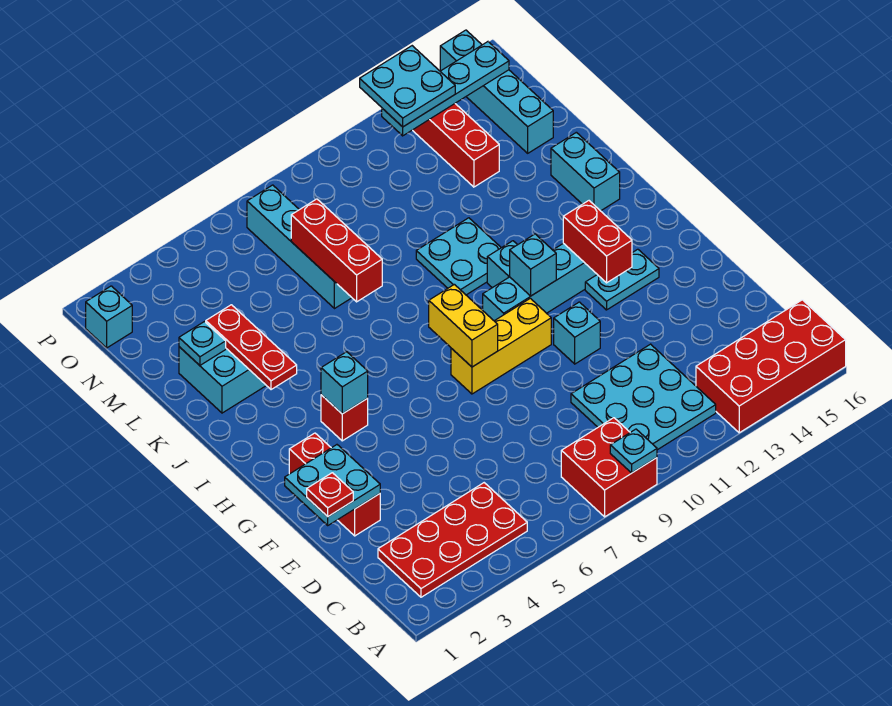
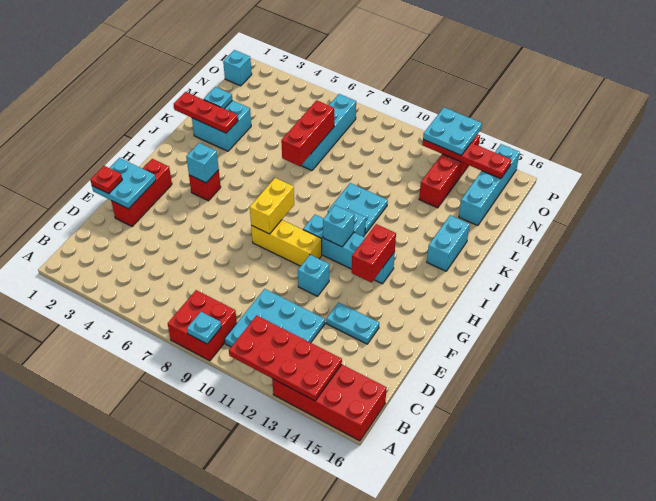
red 2x4 plate [378,483,527,597] -> red 2x4 plate moved to [229,315,342,401]
cyan 1x2 plate [585,249,659,310] -> cyan 1x2 plate moved to [326,303,379,344]
red 1x3 plate [206,305,297,390] -> red 1x3 plate turned to [174,92,238,133]
cyan 1x4 plate [382,42,509,136] -> red 1x4 plate [423,140,511,179]

